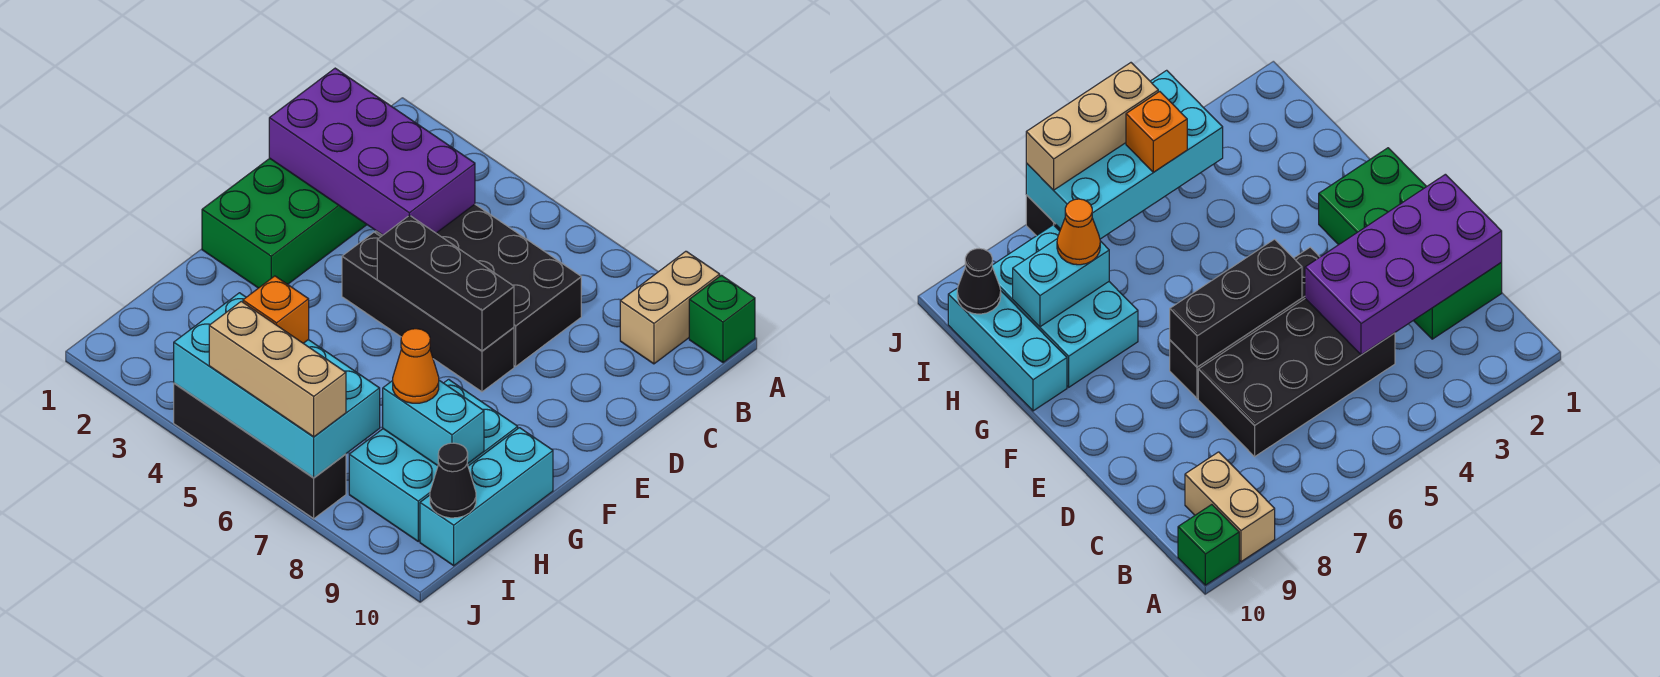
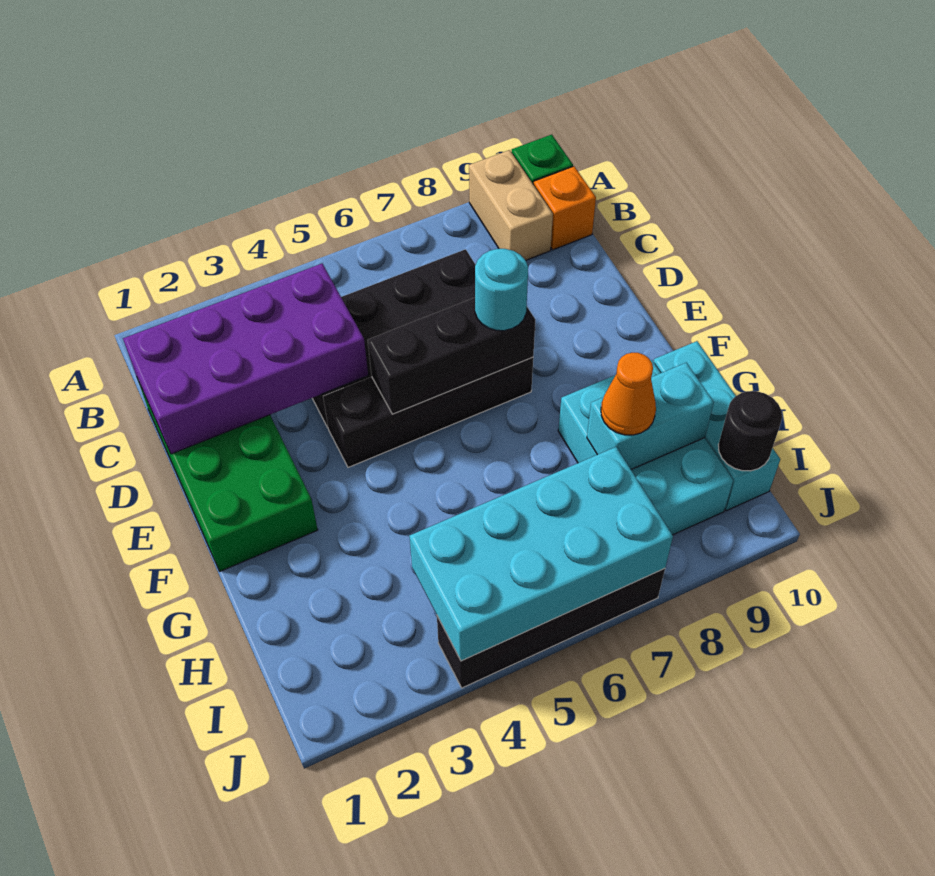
none -> cyan 1x1 round brick [475,249,528,331]
orange 1x1 brick [243,276,309,343] -> orange 1x1 brick moved to [533,166,596,250]
black 1x1 cone [430,443,476,518] -> black 1x1 round brick [718,391,782,471]
tan 1x3 brick [209,301,346,437] -> none

